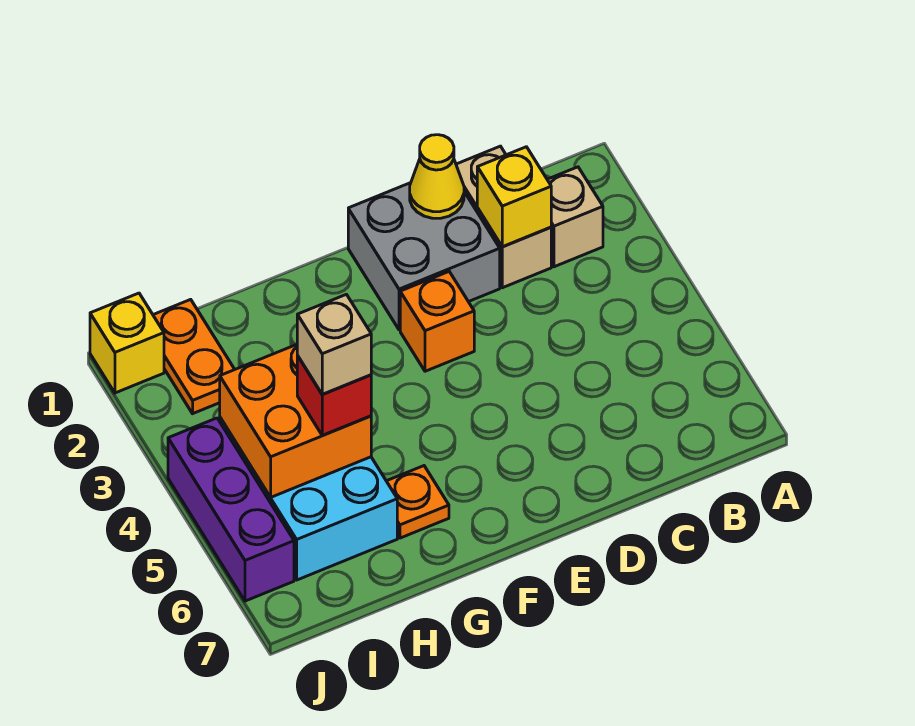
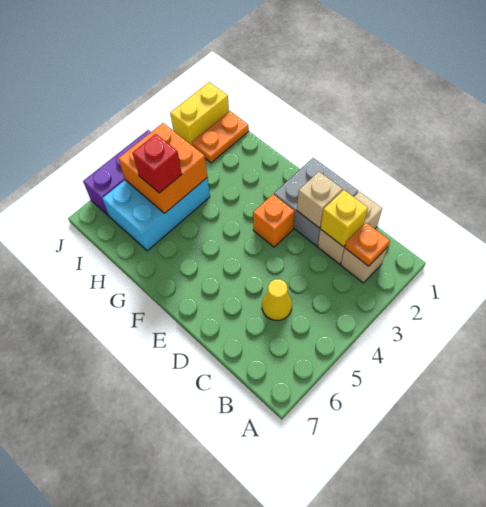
yellow 1x1 cone [410,135,464,218] -> yellow 1x1 cone moved to [262,279,292,320]
orange 1x1 plate [387,466,449,538] -> orange 1x1 plate moved to [345,222,390,266]
tan 1x1 brick [297,294,371,394] -> tan 1x1 brick moved to [297,172,342,228]
yellow 1x1 brick [90,293,164,393] -> yellow 1x2 brick [170,82,229,145]

